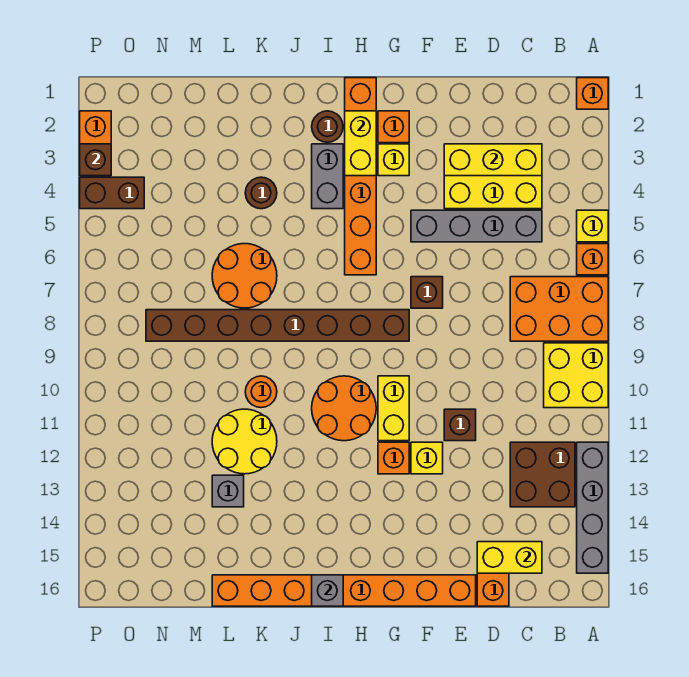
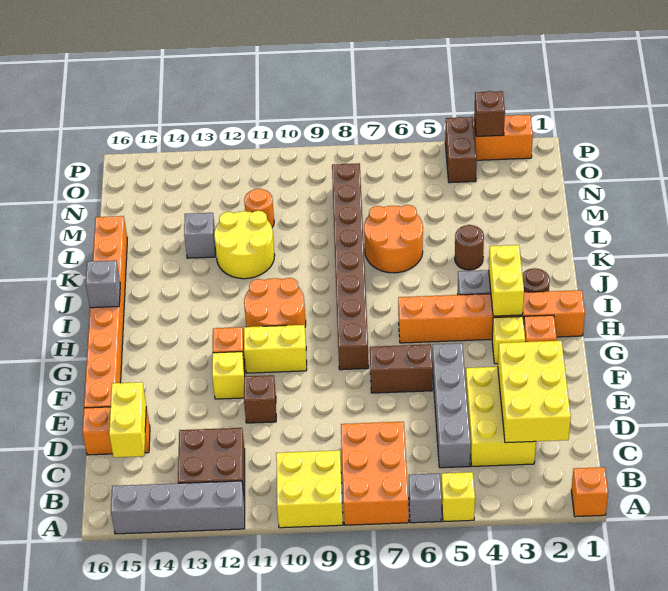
orange 1x1 brick [577,244,608,275] -> grey 1x1 brick [409,473,442,523]
yellow 1x3 brick [444,144,542,176] -> yellow 2x3 brick [498,341,571,443]
brown 1x1 brick [411,277,443,308] -> brown 1x2 brick [370,344,433,393]
yellow 1x2 brick [345,111,376,176] -> yellow 1x2 brick turned to [489,245,524,316]
orange 1x1 round brick [245,376,277,408] -> orange 1x1 round brick moved to [244,189,274,227]

